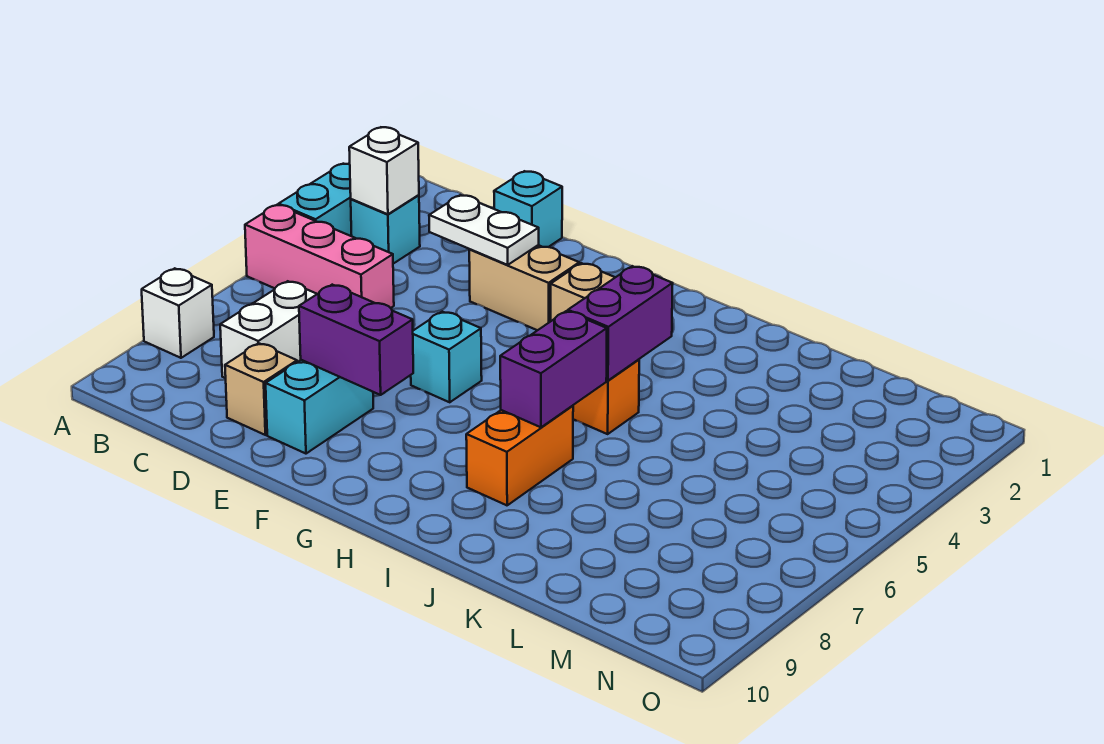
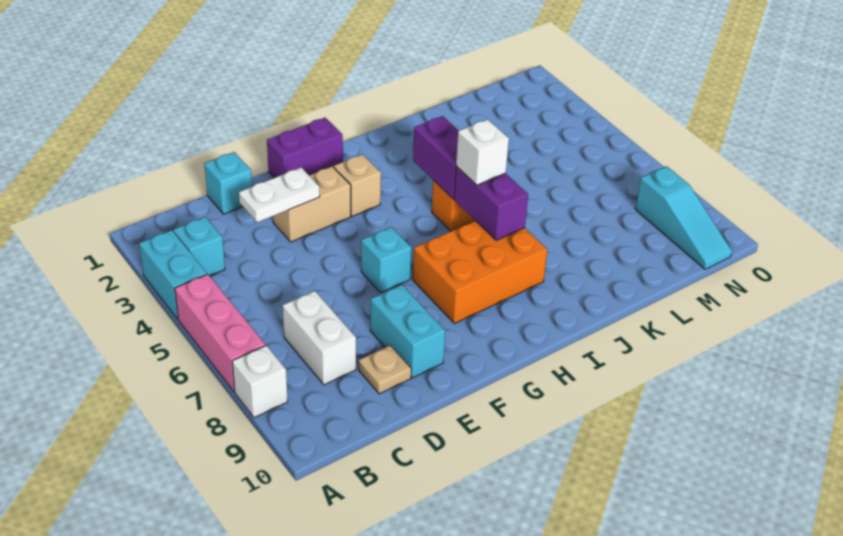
pink 1x3 brick [245,205,394,308] -> pink 1x3 brick turned to [175,274,265,392]
white 1x1 brick [349,127,419,214] -> white 1x1 brick moved to [456,119,509,185]
tan 1x1 brick [225,343,297,435] -> tan 1x1 plate [359,345,411,394]
purple 1x2 brick [299,285,413,395] -> purple 1x2 brick moved to [267,118,343,178]
orange 1x2 brick [466,406,573,505] -> orange 2x3 brick [413,221,547,323]
none -> cyan 1x3 slope [635,166,732,269]

